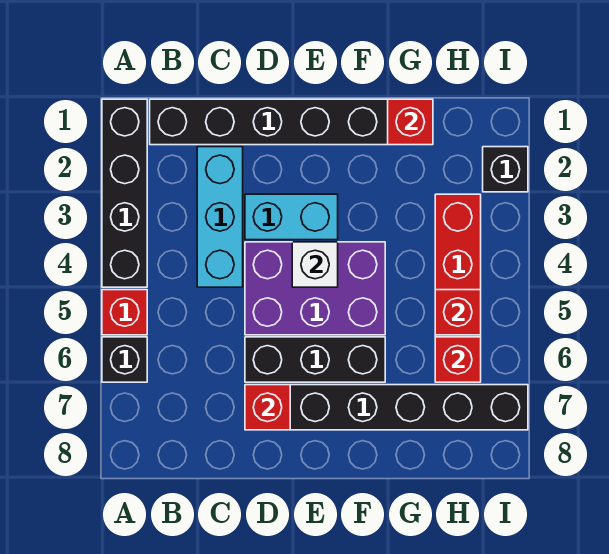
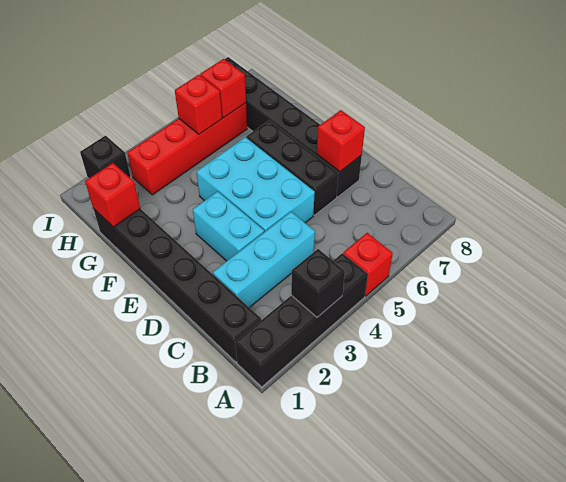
black 1x1 brick [102,337,147,382] -> black 1x1 brick moved to [291,249,345,317]
purple 2x3 brick [245,242,385,335] -> cyan 2x3 brick [196,137,315,232]
white 1x1 brick [292,242,338,287] -> none

